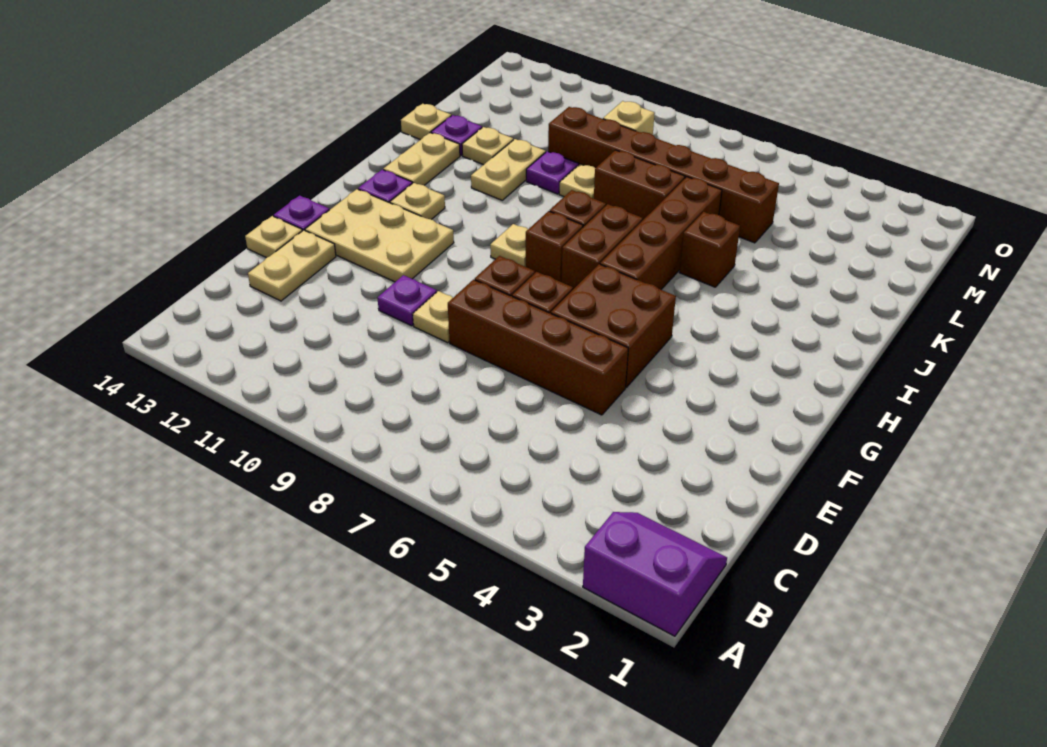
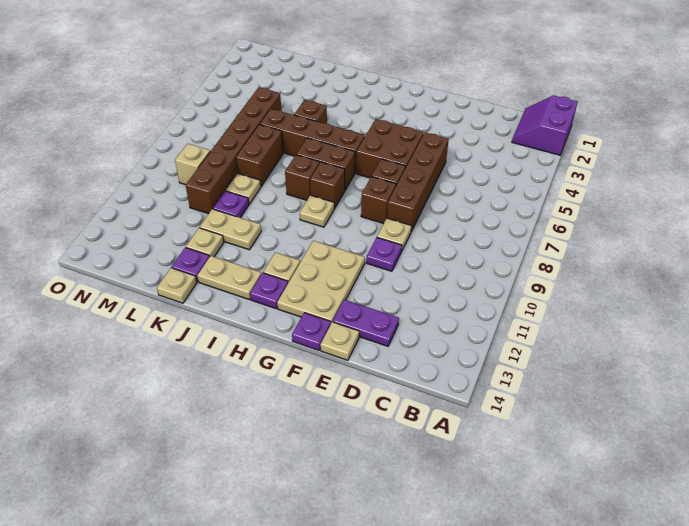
tan 1x2 plate [248,230,336,301] -> purple 1x2 plate [333,300,399,346]

